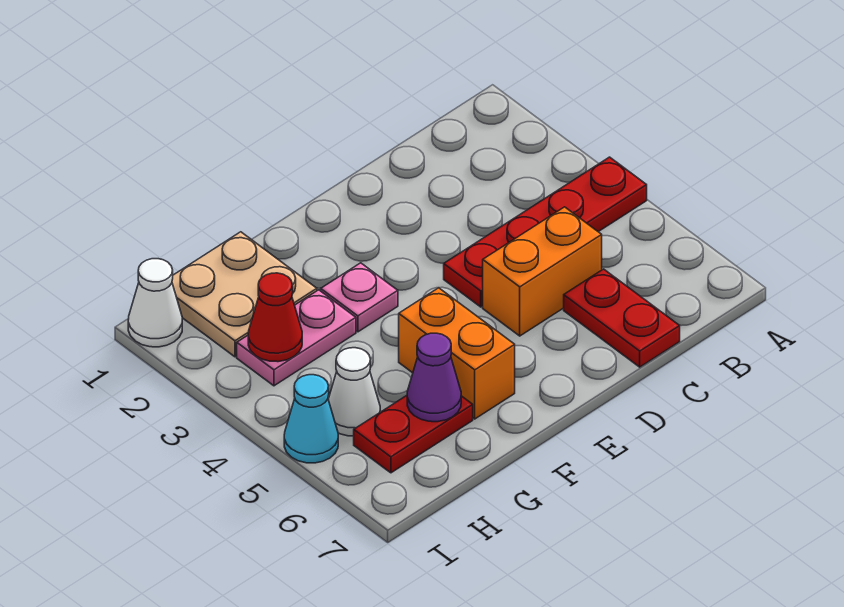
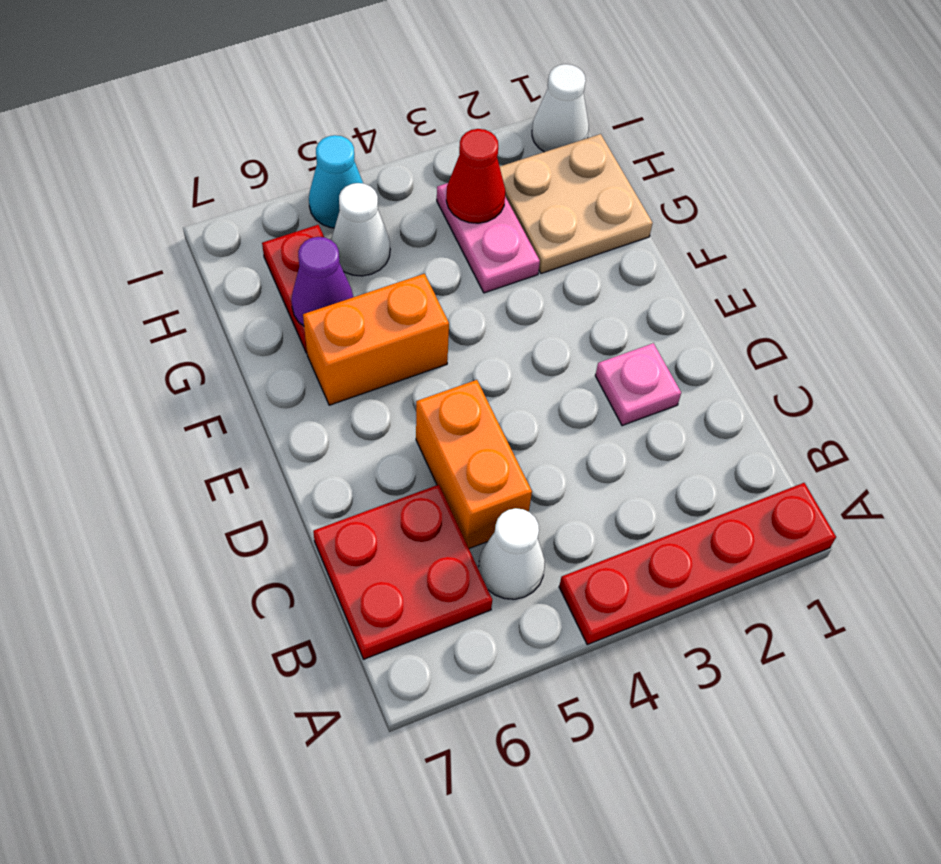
red 1x4 plate [444,157,647,307] -> red 1x4 plate turned to [559,483,836,645]
none -> white 1x1 cone [479,508,545,599]
red 1x2 plate [564,269,680,367] -> red 2x2 plate [313,485,492,659]
pink 1x1 plate [321,263,398,332] -> pink 1x1 plate moved to [595,343,681,426]

